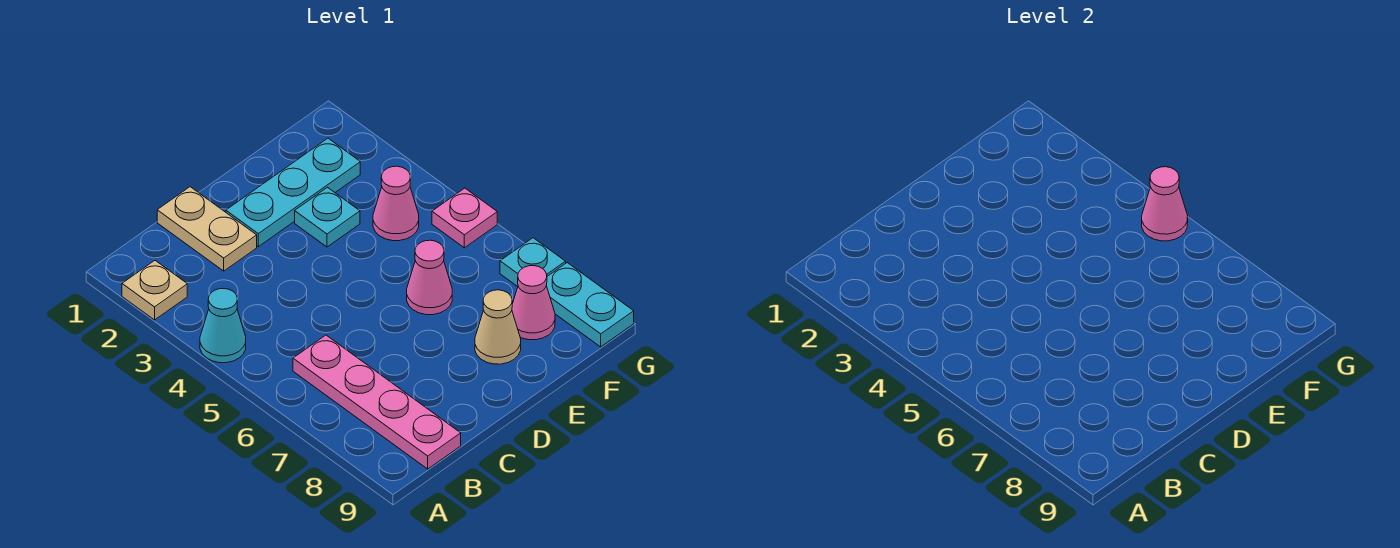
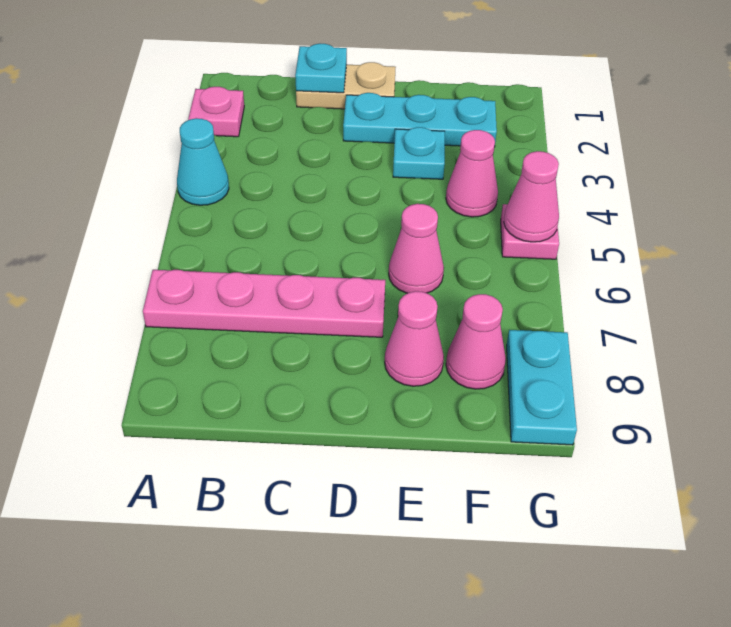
tan 1x1 plate [122,261,187,320] -> pink 1x1 plate [188,87,244,137]
pink 1x4 plate [293,335,461,469] -> pink 1x4 plate turned to [143,270,385,337]
tan 1x2 plate [157,187,257,271] -> tan 1x2 plate turned to [296,62,396,109]
tan 1x1 cone [475,290,521,364] -> pink 1x1 cone [385,291,444,386]
cyan 1x1 plate [500,238,566,287] -> cyan 1x1 plate moved to [295,44,347,93]

